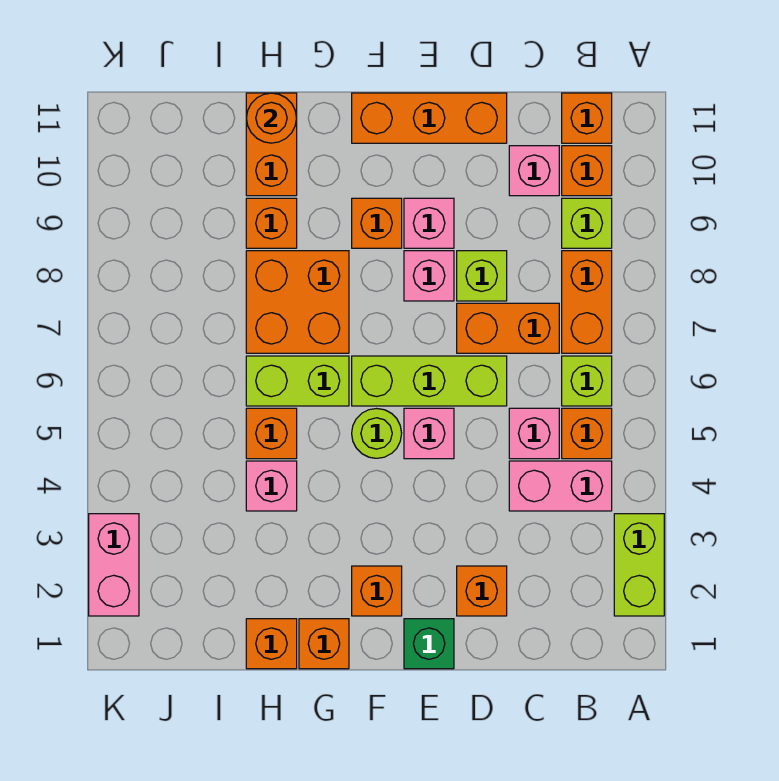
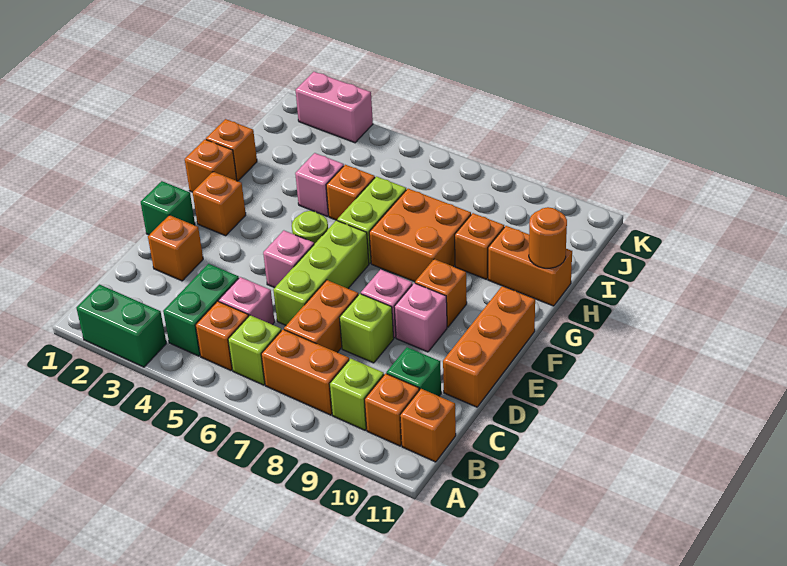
lime 1x2 brick [614,514,664,616] -> green 1x2 brick [77,285,166,367]
pink 1x2 brick [509,461,612,511] -> green 1x2 brick [163,264,239,356]
pink 1x1 brick [509,146,559,196] -> green 1x1 brick [386,347,441,396]

